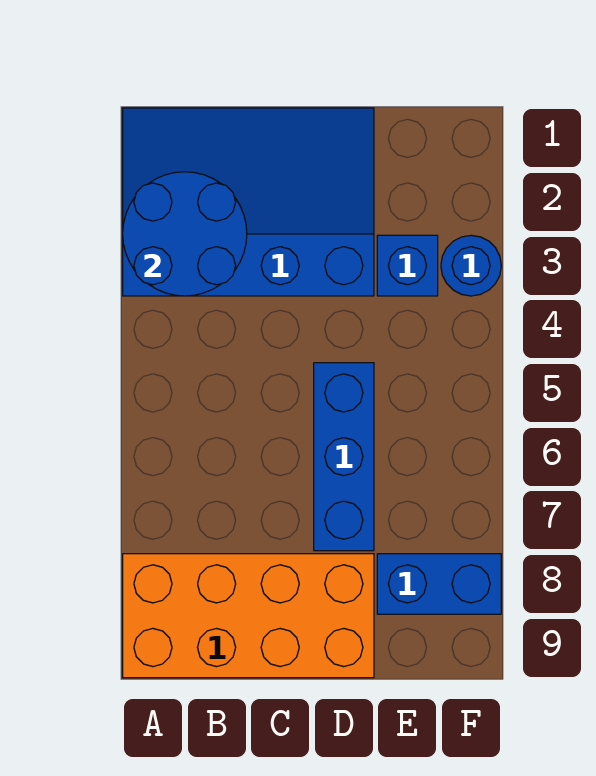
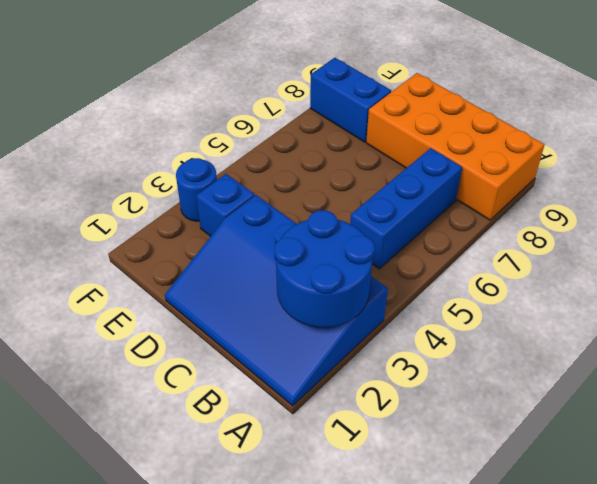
blue 1x3 brick [314,363,374,551] -> blue 1x3 brick moved to [350,148,462,269]

